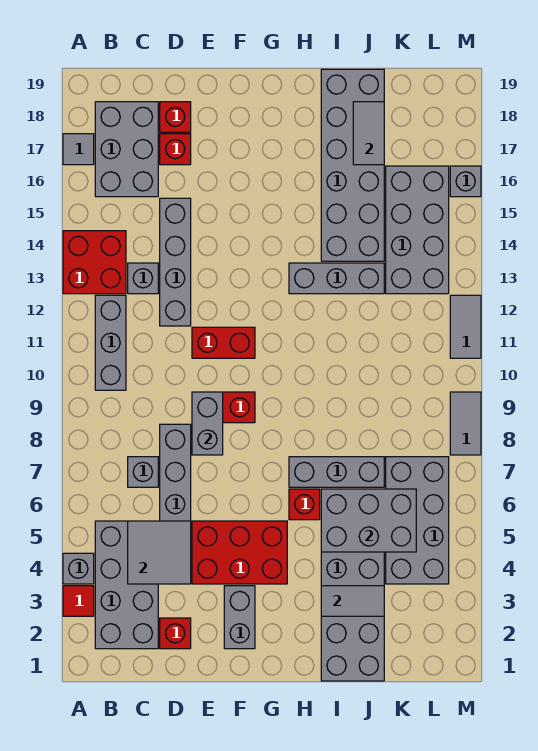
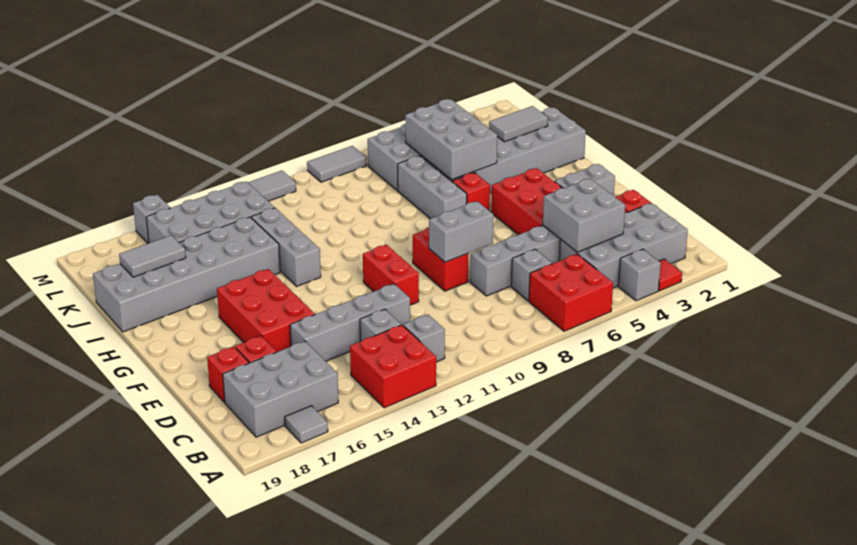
none -> red 2x2 brick [529,254,613,331]
grey 1x3 brick [95,295,126,390] -> grey 1x1 brick [403,314,445,362]
grey 2x2 tile [128,521,191,584] -> grey 2x2 brick [543,178,625,252]
none -> red 2x3 brick [217,269,315,352]
grey 1x2 tile [321,586,384,616] -> grey 1x2 tile turned to [489,106,548,142]

